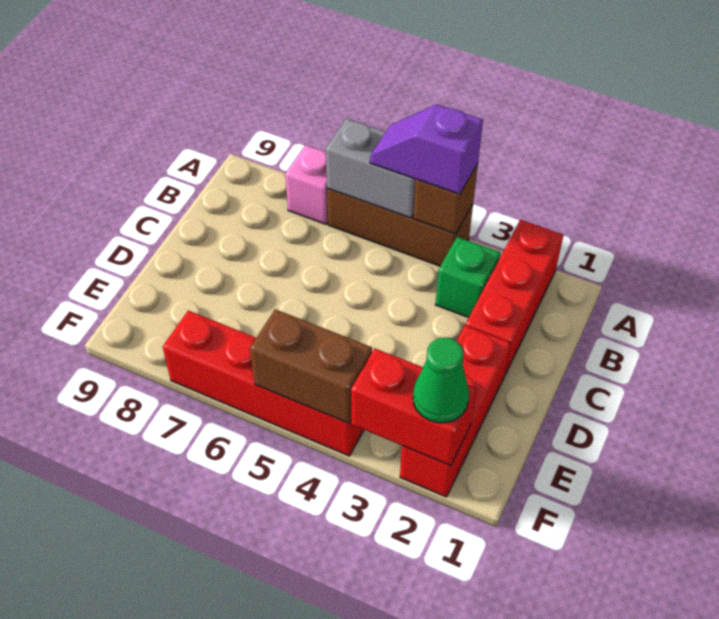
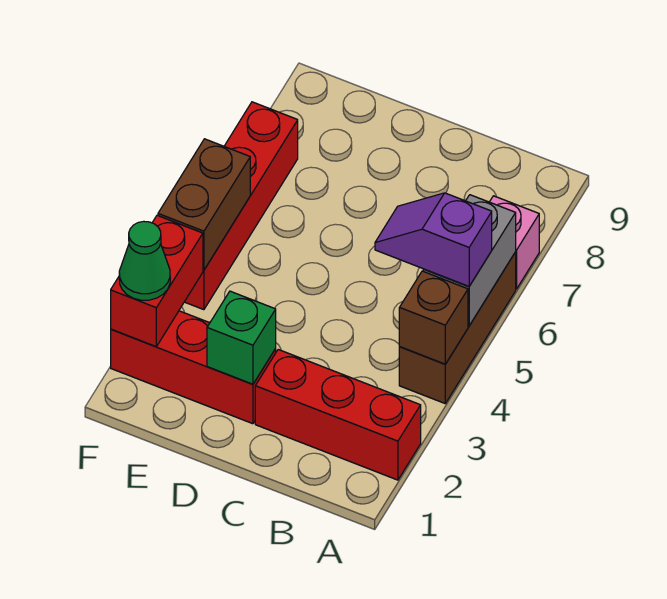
purple 1x2 slope [370,105,483,194] -> purple 1x2 slope turned to [375,193,492,287]
green 1x1 brick [435,237,500,318] -> green 1x1 brick moved to [207,291,276,384]

